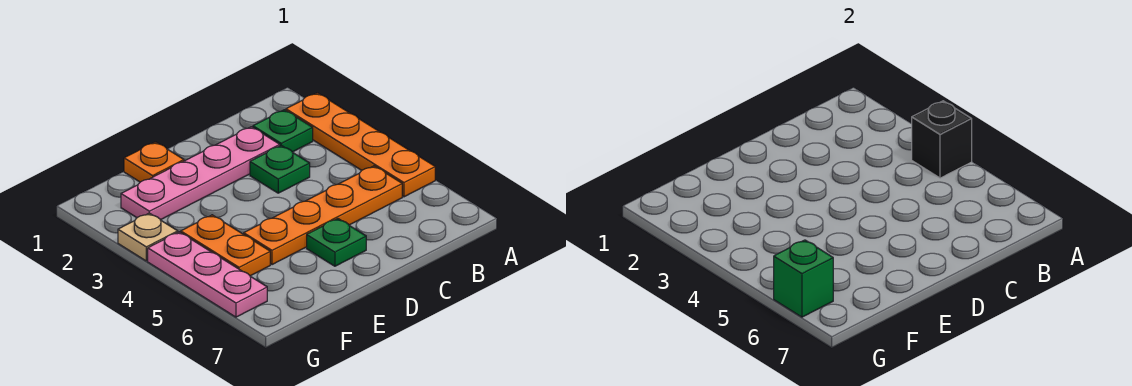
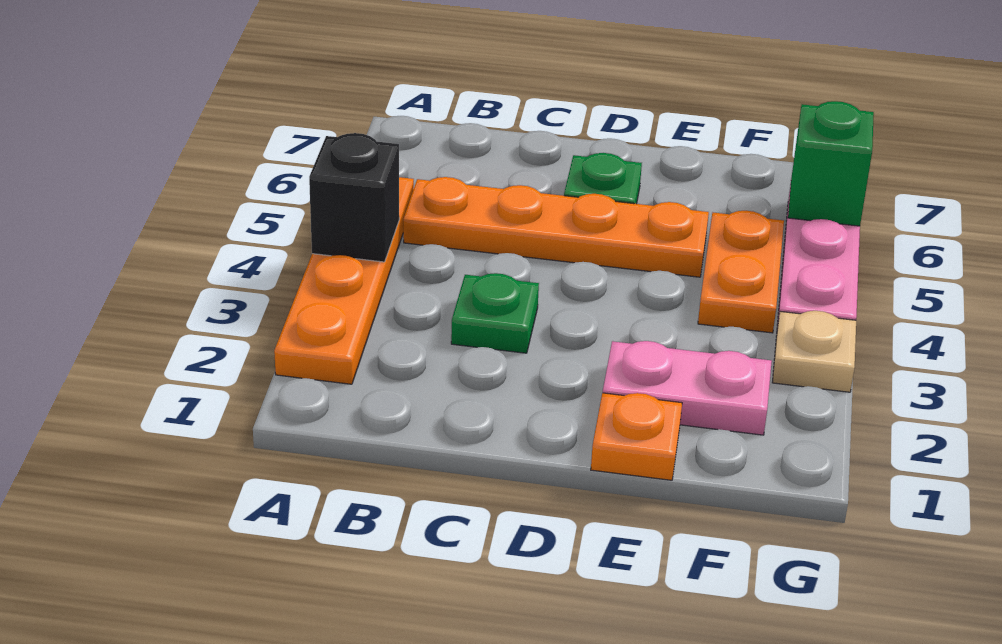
green 1x1 plate [253,110,313,152] -> none
pink 1x4 plate [121,127,280,220] -> pink 1x2 plate [603,341,772,435]

